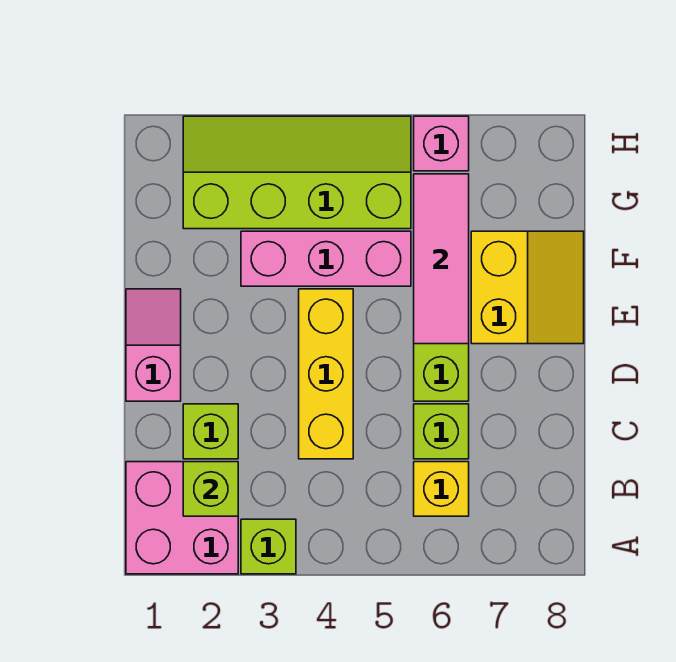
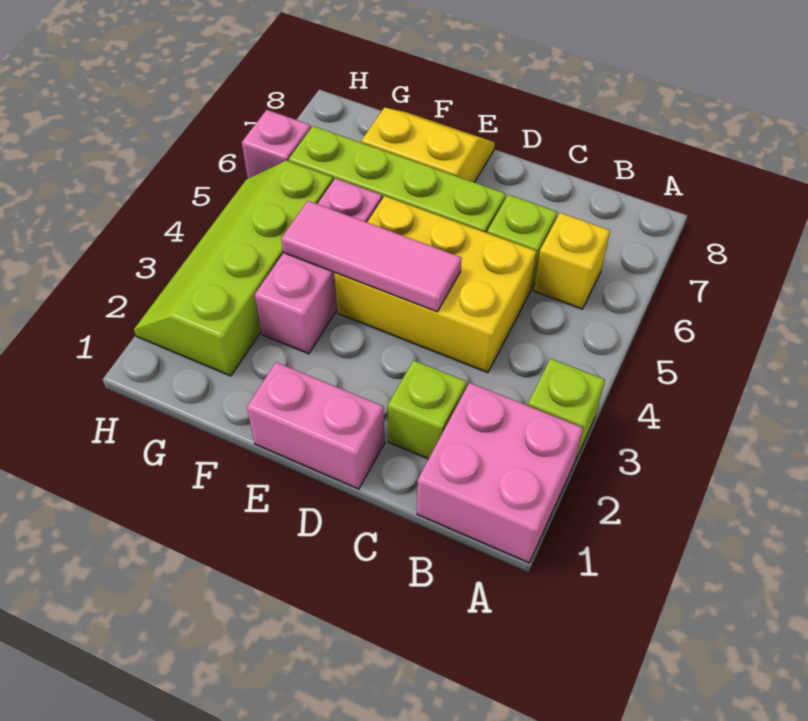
lime 1x1 brick [183,462,238,516] -> none
yellow 1x3 brick [299,289,353,459] -> yellow 2x3 brick [334,196,536,373]
pink 1x2 slope [126,289,181,401] -> pink 1x2 brick [247,362,385,489]
pink 1x3 tile [414,174,469,344] -> pink 1x3 tile moved to [281,201,462,312]

